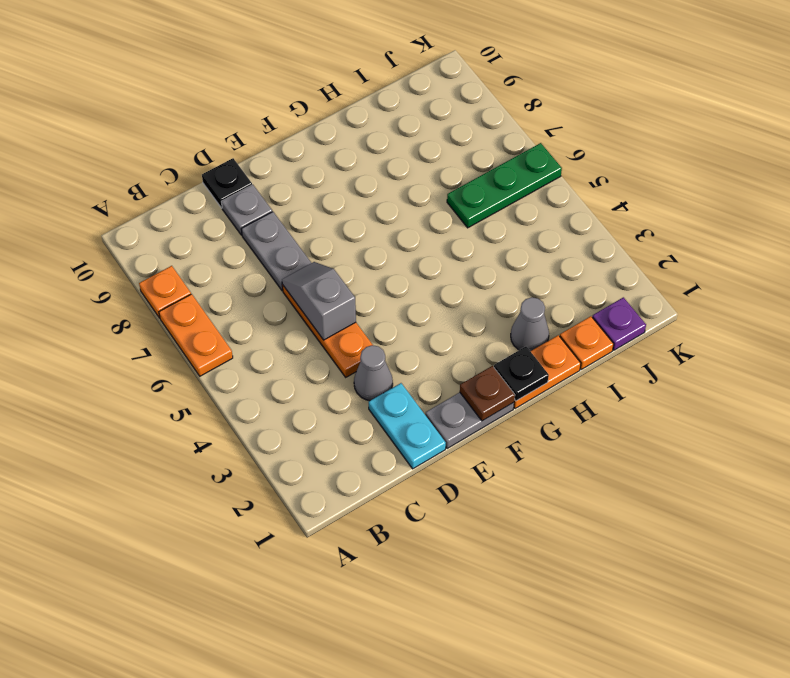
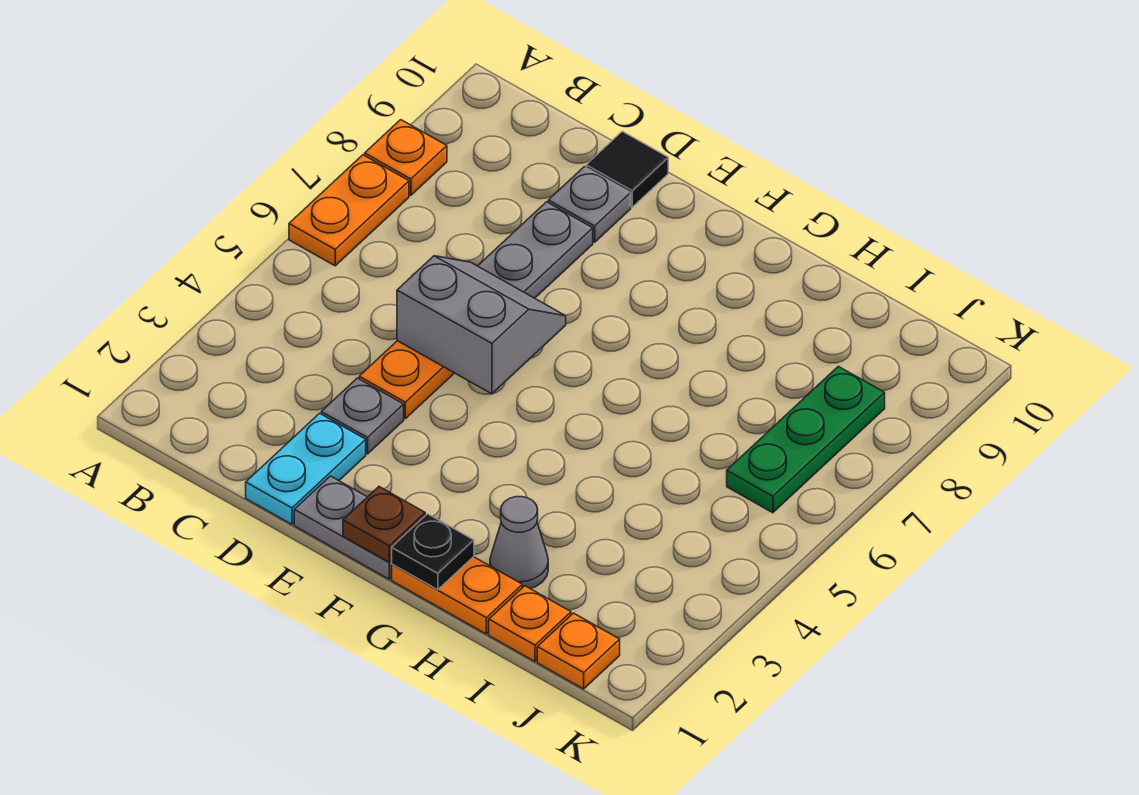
grey 1x1 cone [354,345,393,401] -> grey 1x1 plate [321,378,404,454]
grey 1x2 slope [282,262,356,340] -> grey 2x2 slope [397,256,566,394]
black 1x1 plate [202,158,252,208] -> black 1x1 tile [586,131,668,207]
green 1x3 plate [447,143,562,228] -> green 1x3 plate turned to [727,366,885,513]
purple 1x1 plate [592,297,646,350] -> orange 1x1 plate [537,613,620,689]

